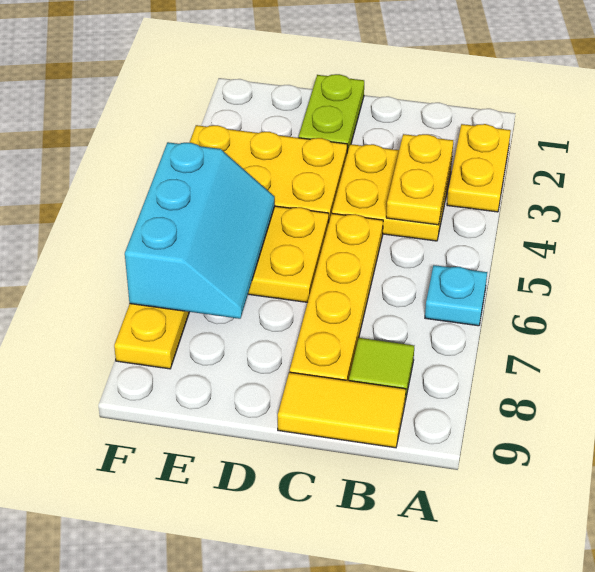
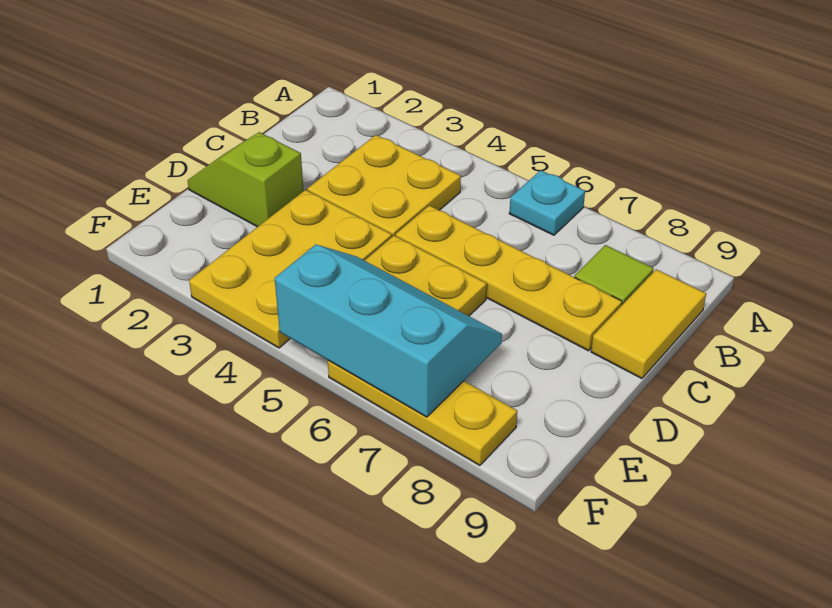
yellow 1x2 plate [447,124,511,212] -> none
yellow 1x2 plate [386,134,453,225] -> none
lime 1x2 plate [299,74,364,153] -> lime 1x2 slope [188,132,304,227]

